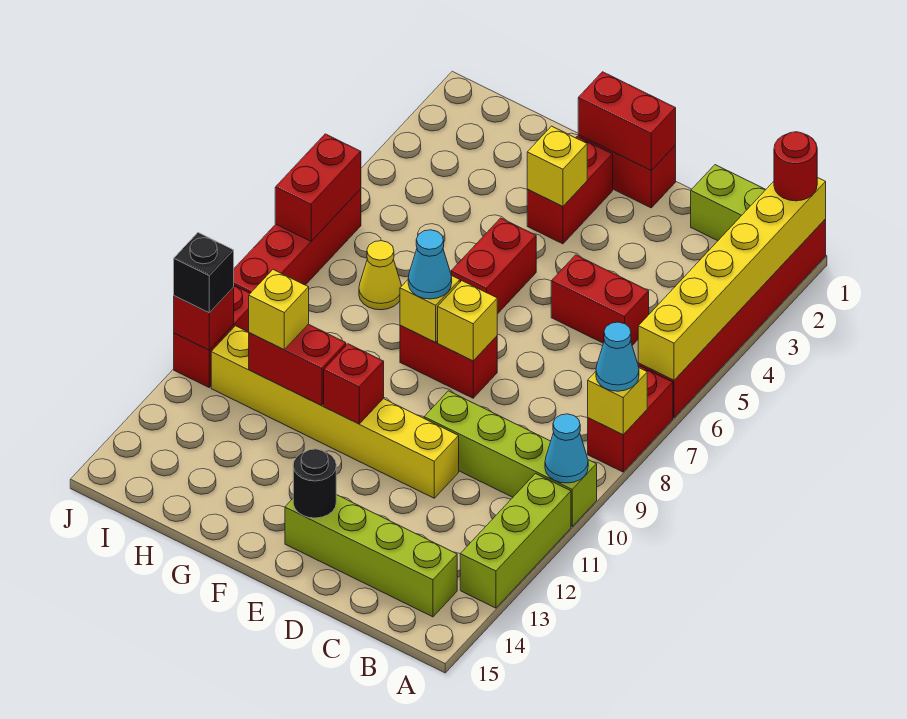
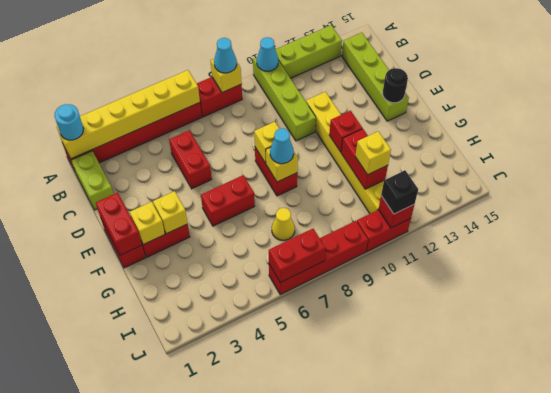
red 1x1 round brick [774,132,817,201] -> cyan 1x1 round brick [54,104,83,140]
none -> yellow 1x1 brick [130,202,165,245]

